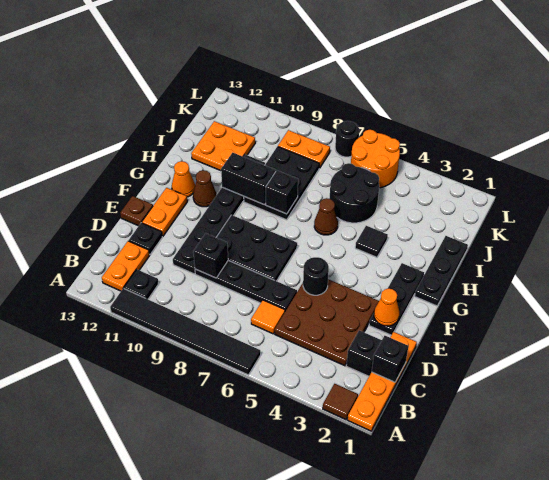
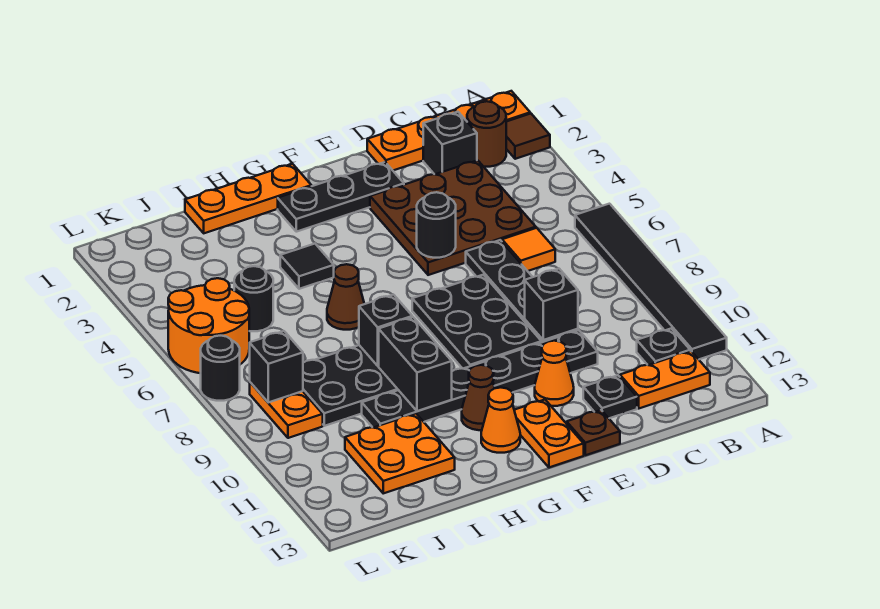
none -> brown 1x1 round brick [467,101,506,167]
black 1x1 brick [372,336,408,382] -> black 1x1 brick moved to [250,331,303,402]
orange 1x1 cone [374,289,399,326] -> orange 1x1 cone moved to [535,341,574,406]
orange 1x2 plate [142,188,187,236] -> orange 1x2 plate turned to [514,400,584,467]
black 1x3 plate [415,236,468,306] -> orange 1x3 plate [185,164,311,233]
black 2x2 round brick [330,163,379,223] -> black 1x1 round brick [234,266,273,331]

